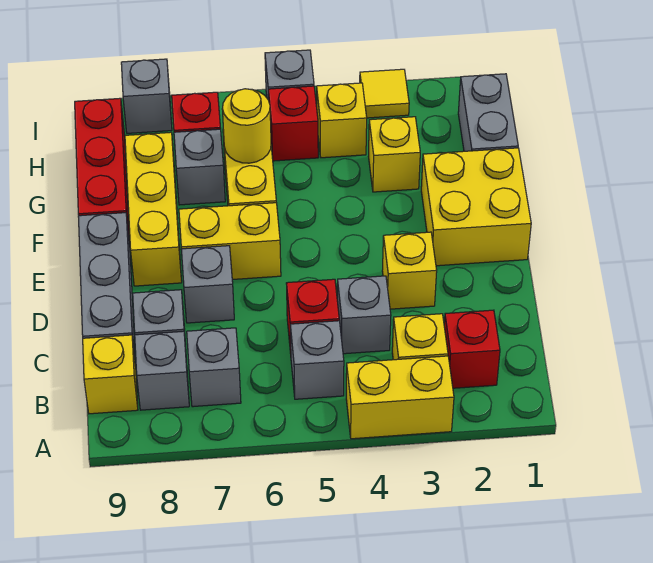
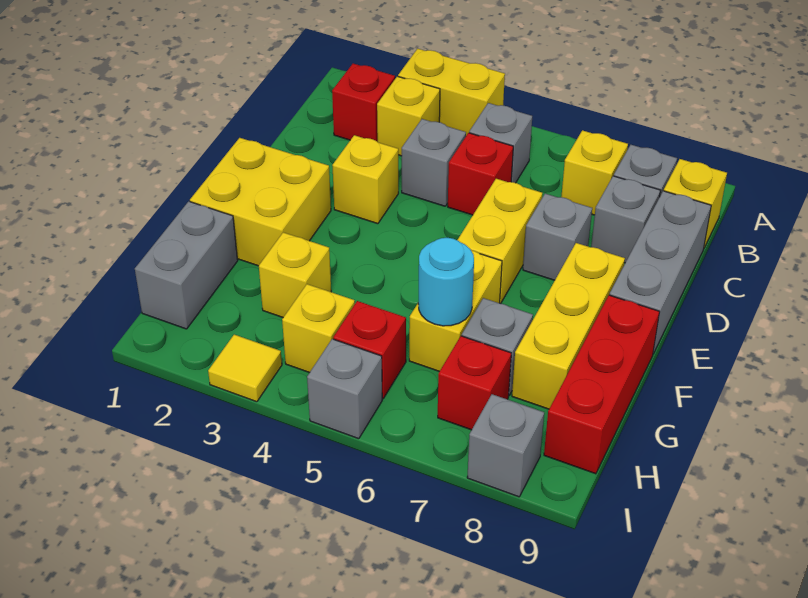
grey 1x1 brick [187,328,241,407] -> yellow 1x1 brick [561,130,628,215]
yellow 1x2 brick [179,203,281,280] -> yellow 1x2 brick turned to [458,179,542,304]
yellow 1x1 round brick [222,89,271,163] -> cyan 1x1 round brick [418,238,474,326]

